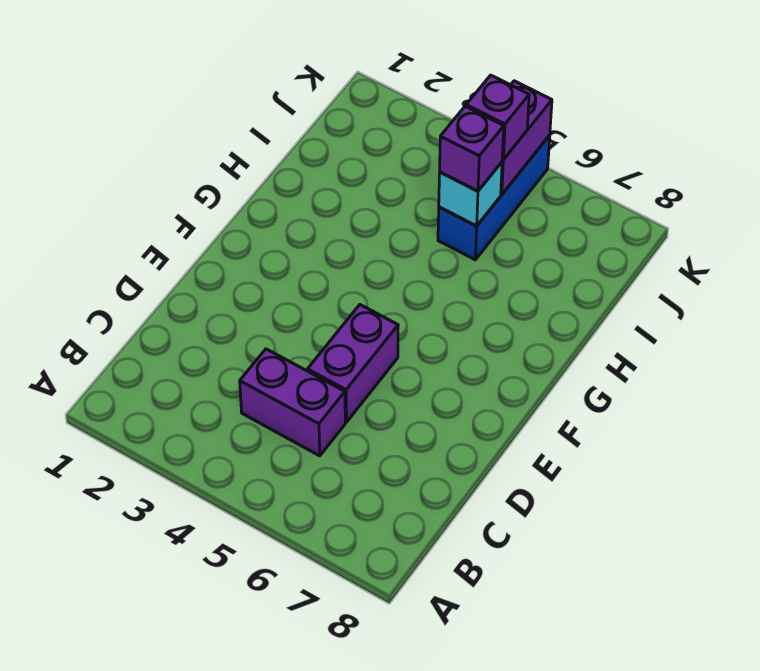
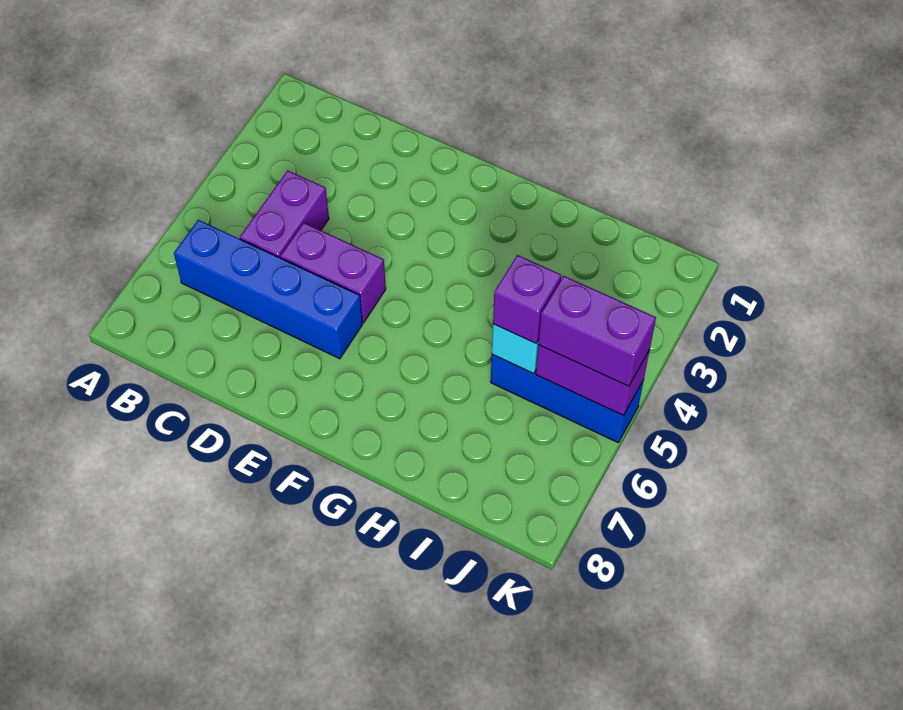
none -> blue 1x4 brick [174,220,363,359]
purple 1x1 brick [466,75,529,160] -> purple 1x2 brick [538,276,656,386]

